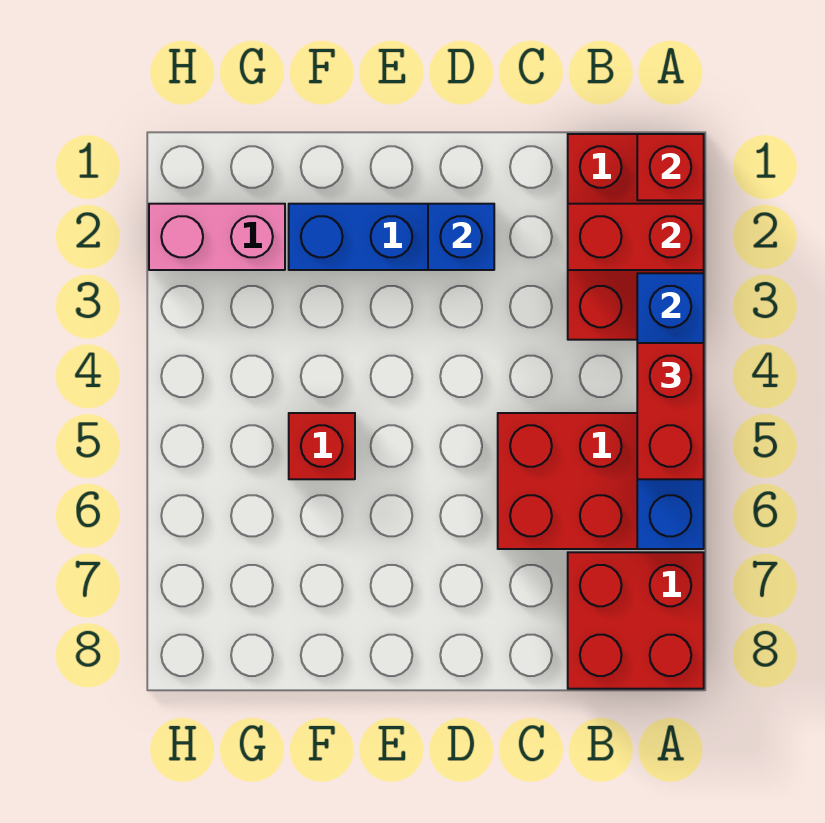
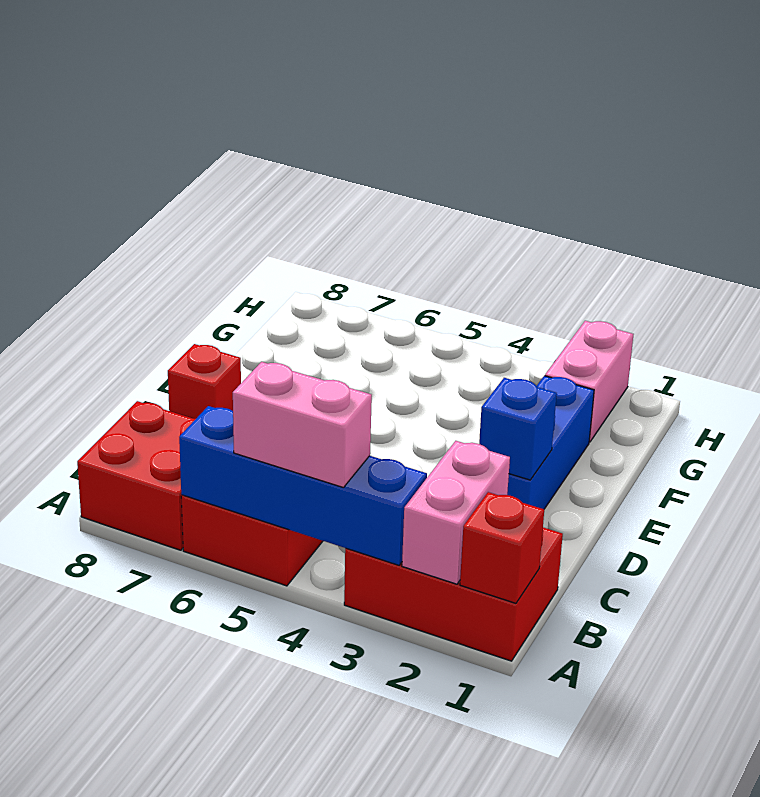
red 1x2 brick [568,204,704,270] -> pink 1x2 brick [402,441,510,584]
red 1x2 brick [637,343,704,479] -> pink 1x2 brick [233,362,372,488]
red 1x1 brick [289,413,355,479] -> red 1x1 brick moved to [168,344,241,419]

